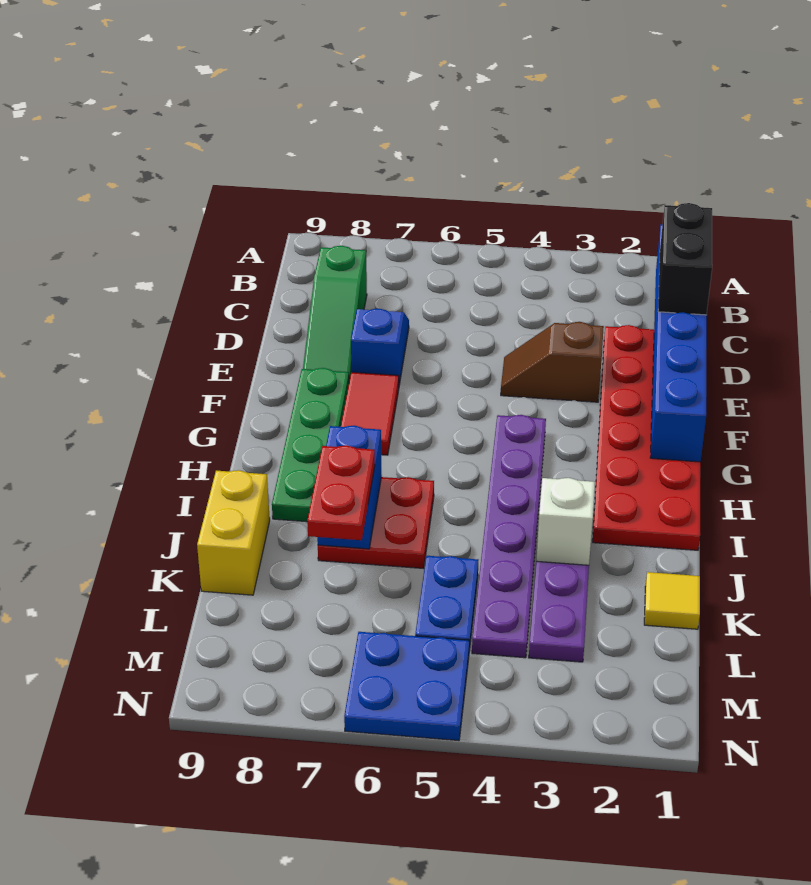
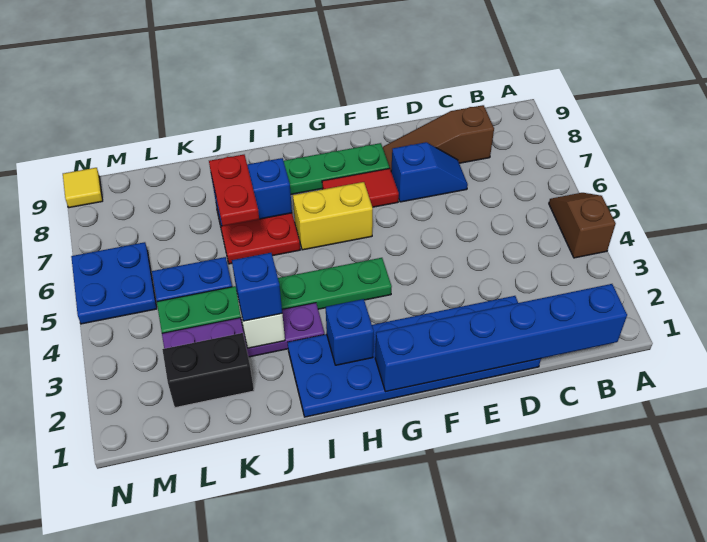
black 1x2 brick [658,203,712,315] -> black 1x2 brick moved to [162,333,254,408]
green 1x3 slope [303,246,367,381] -> brown 1x3 slope [383,105,494,170]
red 2x6 plate [593,325,701,550] -> blue 2x6 plate [287,296,541,417]
brown 1x2 slope [501,322,604,402] -> brown 1x2 slope moved to [549,193,616,258]
purple 1x6 plate [472,415,546,658] -> green 1x6 plate [157,258,392,333]
none -> blue 1x1 brick [326,299,374,365]
none -> blue 1x1 brick [232,253,282,321]
red 1x2 plate [307,445,375,540] -> red 1x2 plate turned to [209,155,259,226]
yellow 1x2 brick [197,470,270,595] -> yellow 1x2 brick moved to [293,182,373,250]
yellow 1x1 tile [644,572,700,629] -> yellow 1x1 tile moved to [63,168,103,208]

